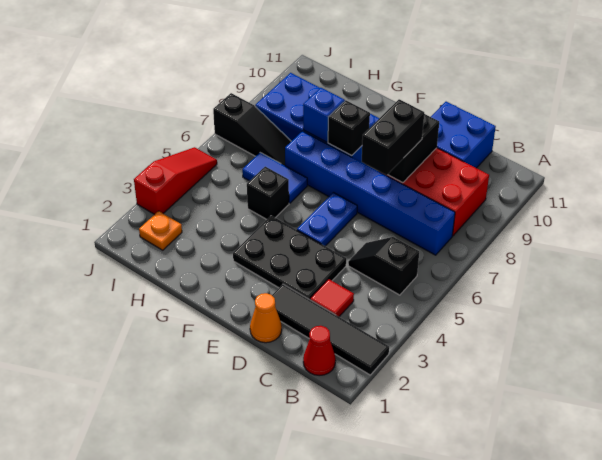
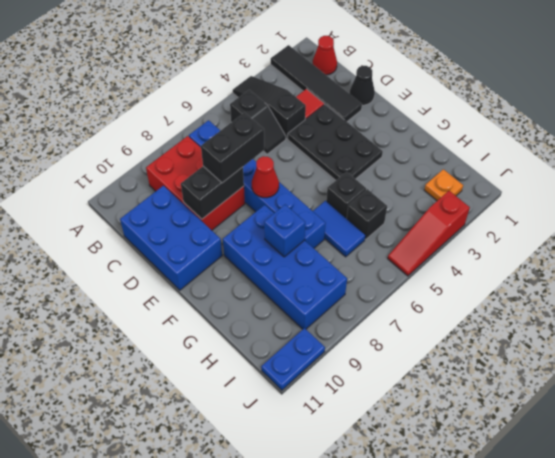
blue 2x2 brick [431,102,496,168] -> blue 2x3 brick [120,186,222,290]
orange 1x1 cone [250,293,282,343] -> black 1x1 cone [350,66,375,105]
blue 1x2 plate [297,193,357,246] -> blue 1x2 plate moved to [261,328,325,390]
none -> red 1x1 cone [252,156,279,198]
black 1x1 brick [328,101,370,155] -> black 1x1 brick moved to [347,189,387,239]
black 1x3 slope [213,93,291,166] -> black 1x3 slope moved to [233,76,306,139]

